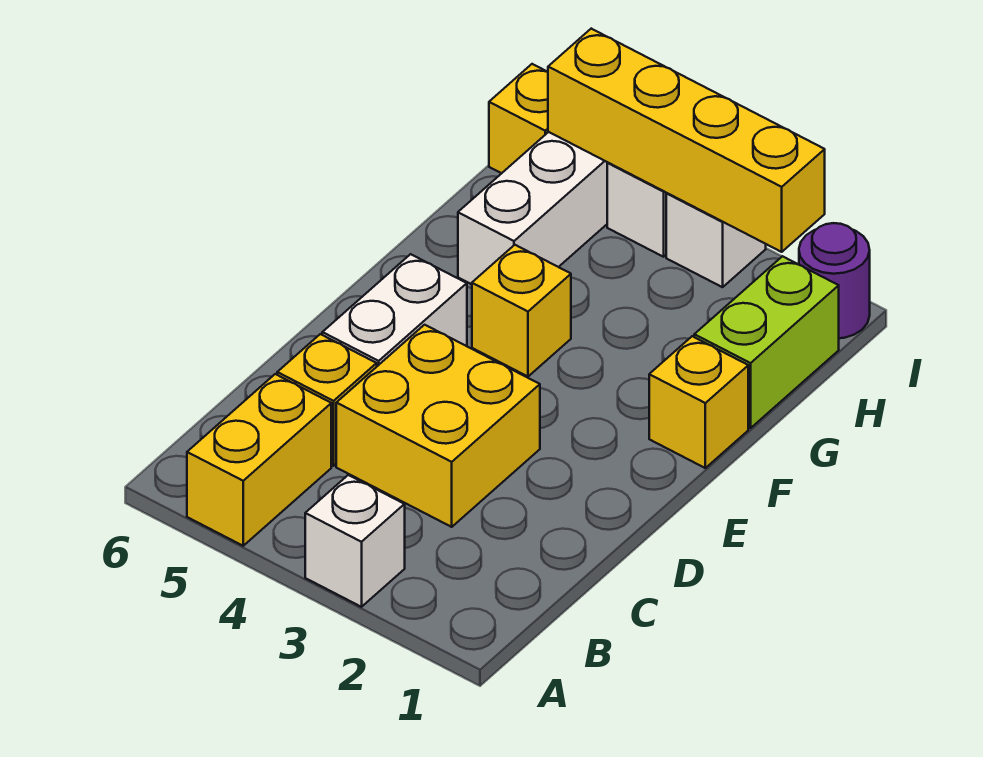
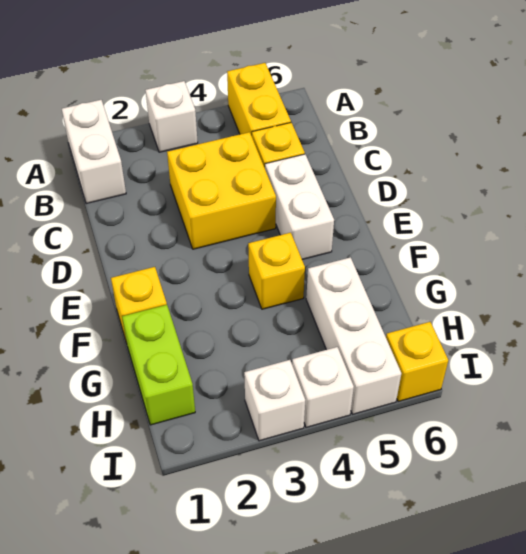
none -> white 1x2 brick [62,100,126,204]
purple 1x1 round brick [799,223,870,338] -> none
yellow 1x4 brick [548,29,825,252] -> none

